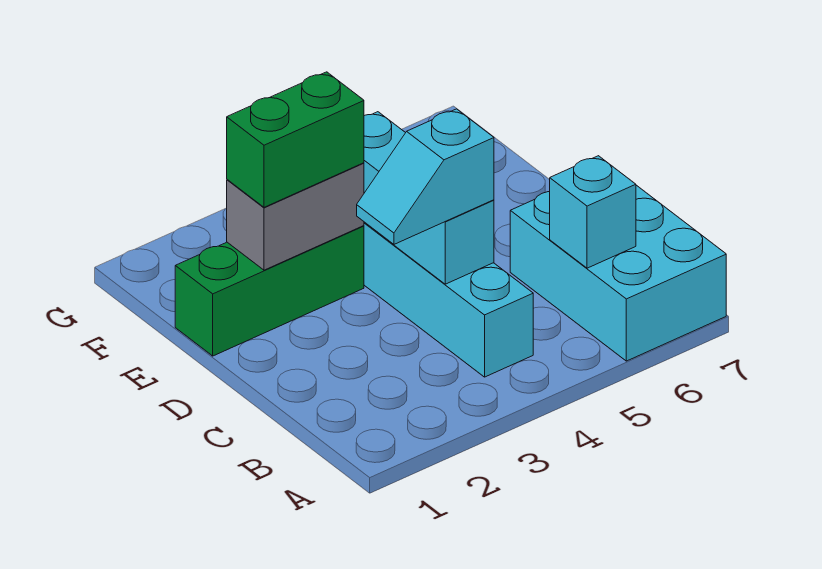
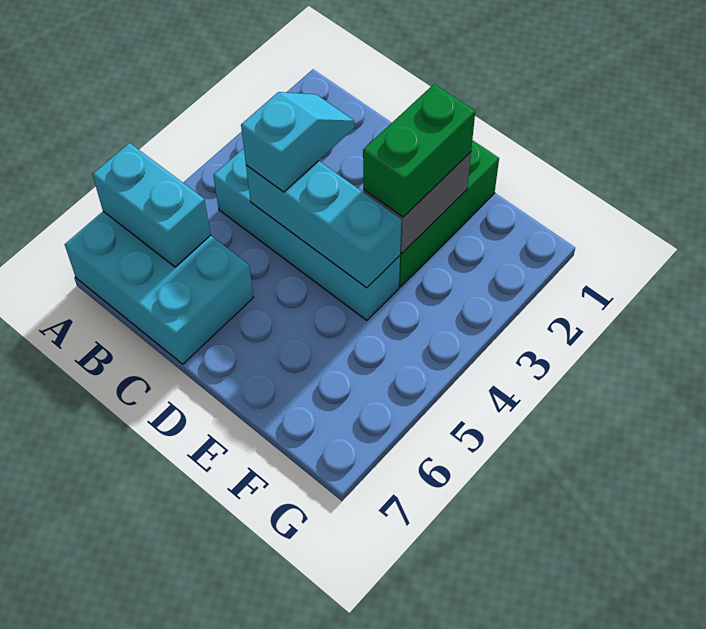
cyan 1x1 brick [550,156,636,268] -> cyan 1x2 brick [93,143,211,267]

